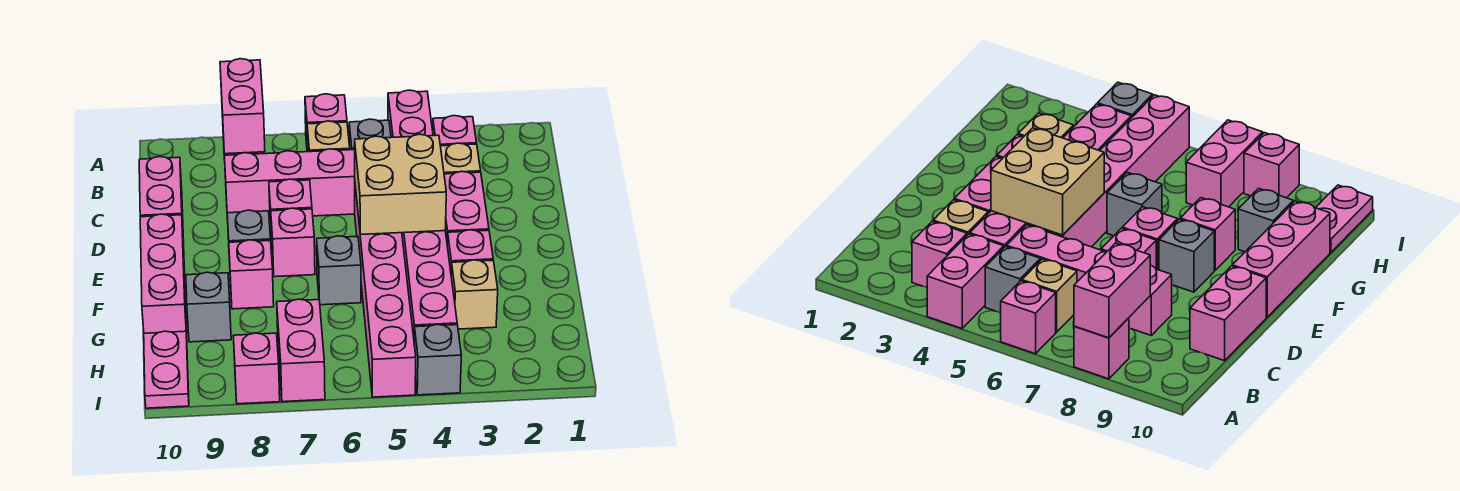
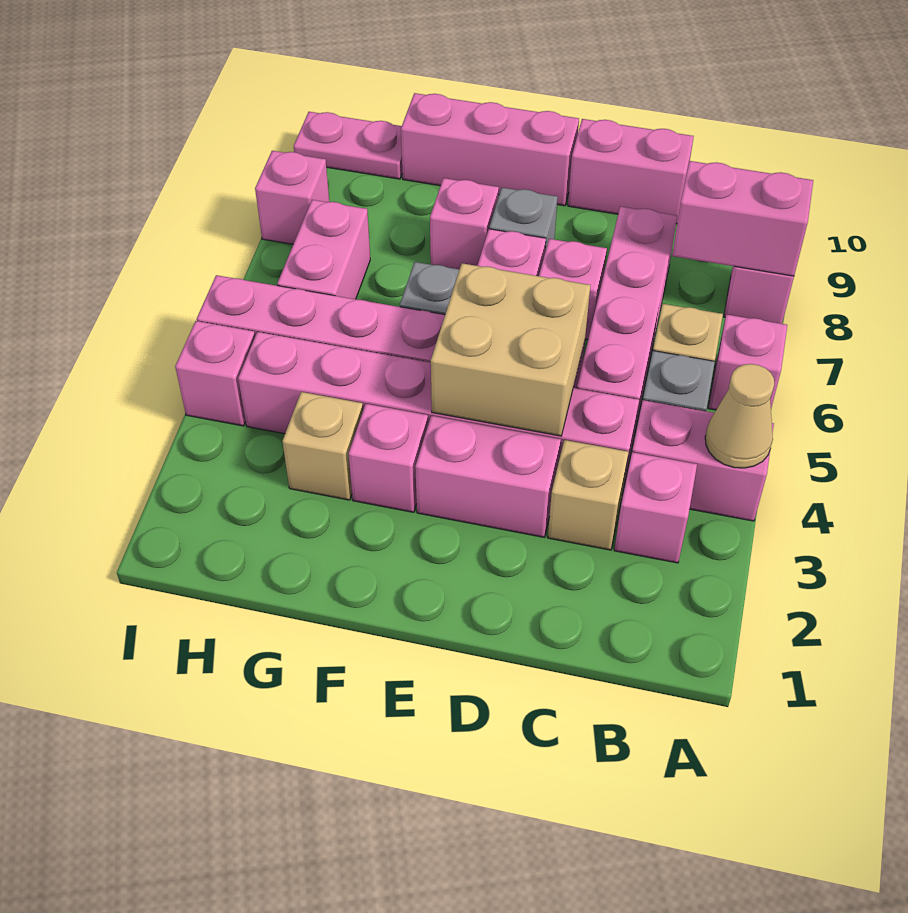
none -> tan 1x1 cone [705,364,774,468]
grey 1x1 brick [186,272,231,342] -> none
pink 1x2 brick [277,299,325,402] -> pink 1x2 brick turned to [277,200,370,299]
grey 1x1 brick [414,325,461,395] -> pink 1x1 brick [175,321,255,426]

